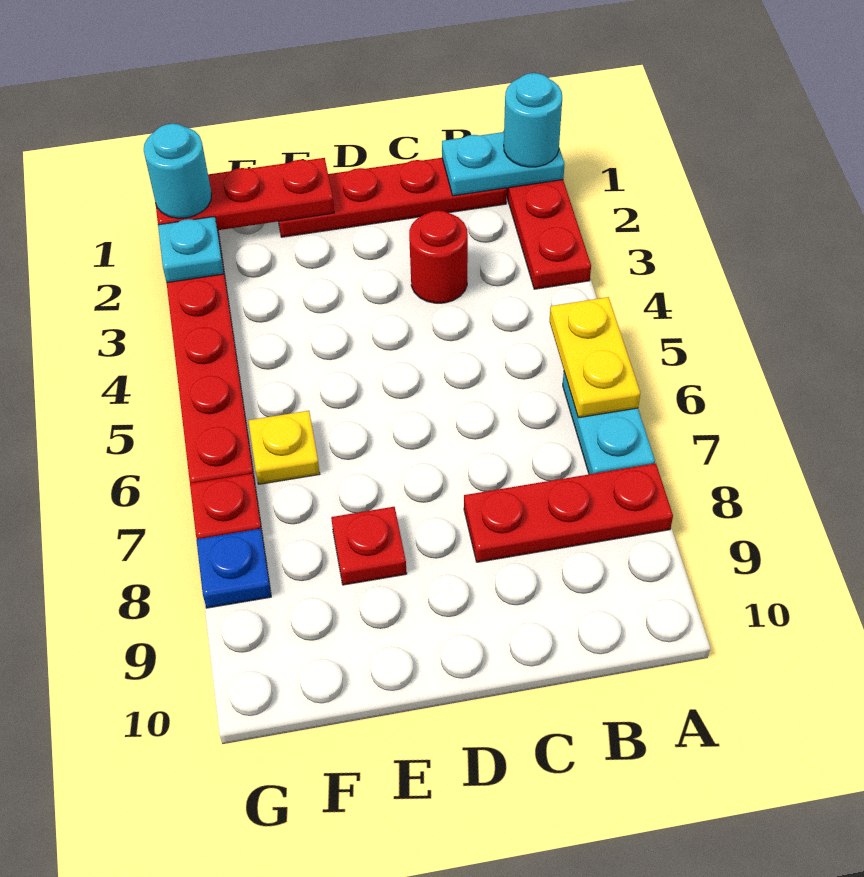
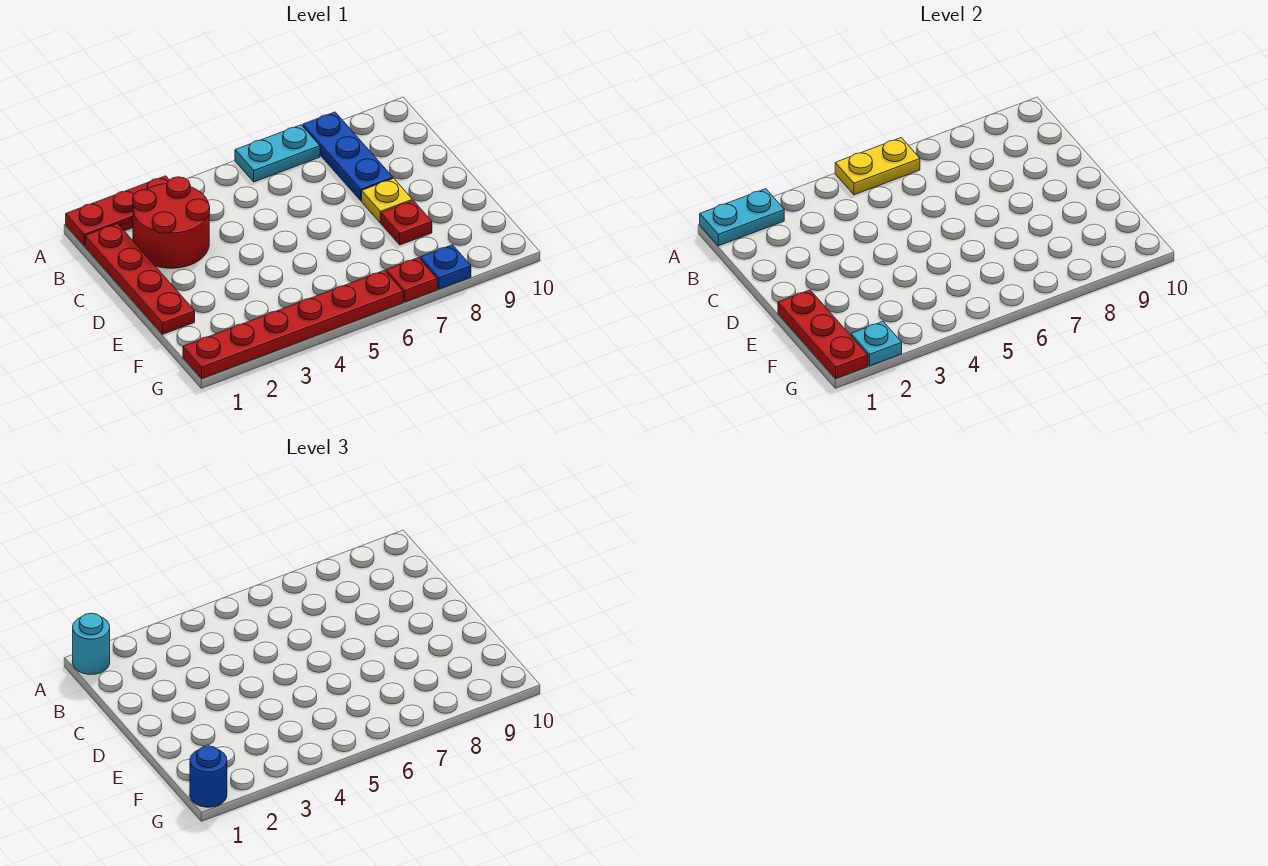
cyan 1x2 plate [442,132,565,196] -> cyan 1x2 plate turned to [700,189,784,246]
red 1x3 plate [464,463,673,562] -> blue 1x3 plate [303,112,393,201]
red 1x1 round brick [409,211,468,303] -> red 2x2 round brick [133,177,210,268]
yellow 1x1 plate [248,411,320,484] -> yellow 1x1 plate moved to [362,178,412,223]
cyan 1x1 round brick [144,124,212,218] -> blue 1x1 round brick [190,746,227,807]

